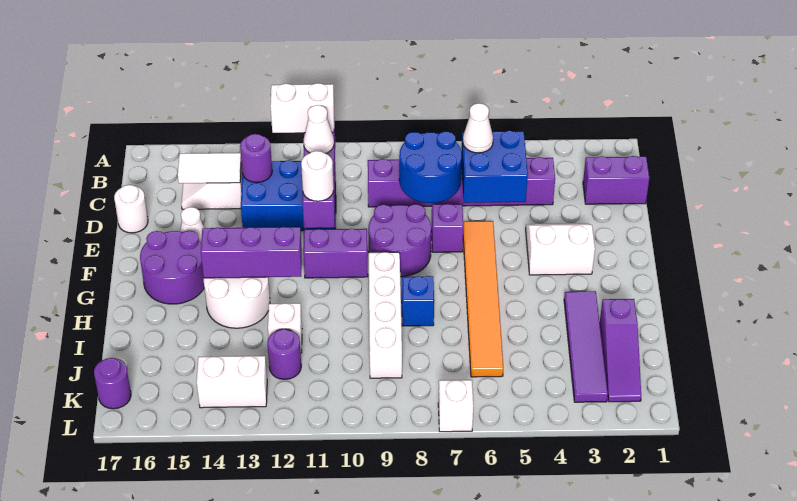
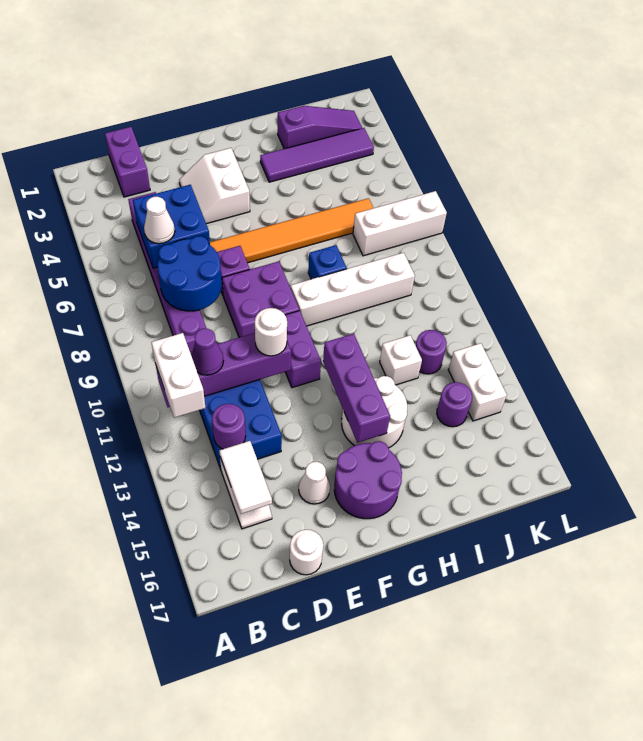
white 1x1 cone [304,105,334,153] -> purple 1x1 cone [191,329,223,375]
purple 2x2 round brick [368,204,431,277] -> purple 2x2 brick [222,261,299,337]
purple 1x1 round brick [94,358,131,409] -> purple 1x1 round brick moved to [437,382,472,427]
white 1x1 brick [438,380,473,432] -> white 1x3 brick [353,191,447,256]

